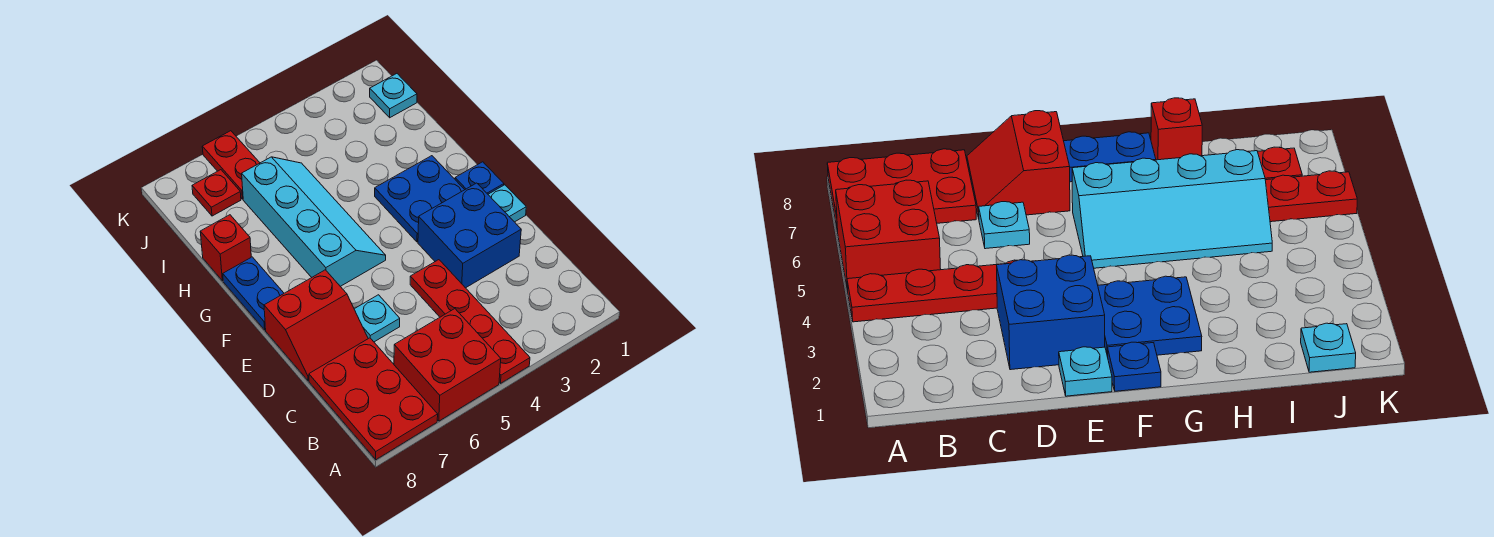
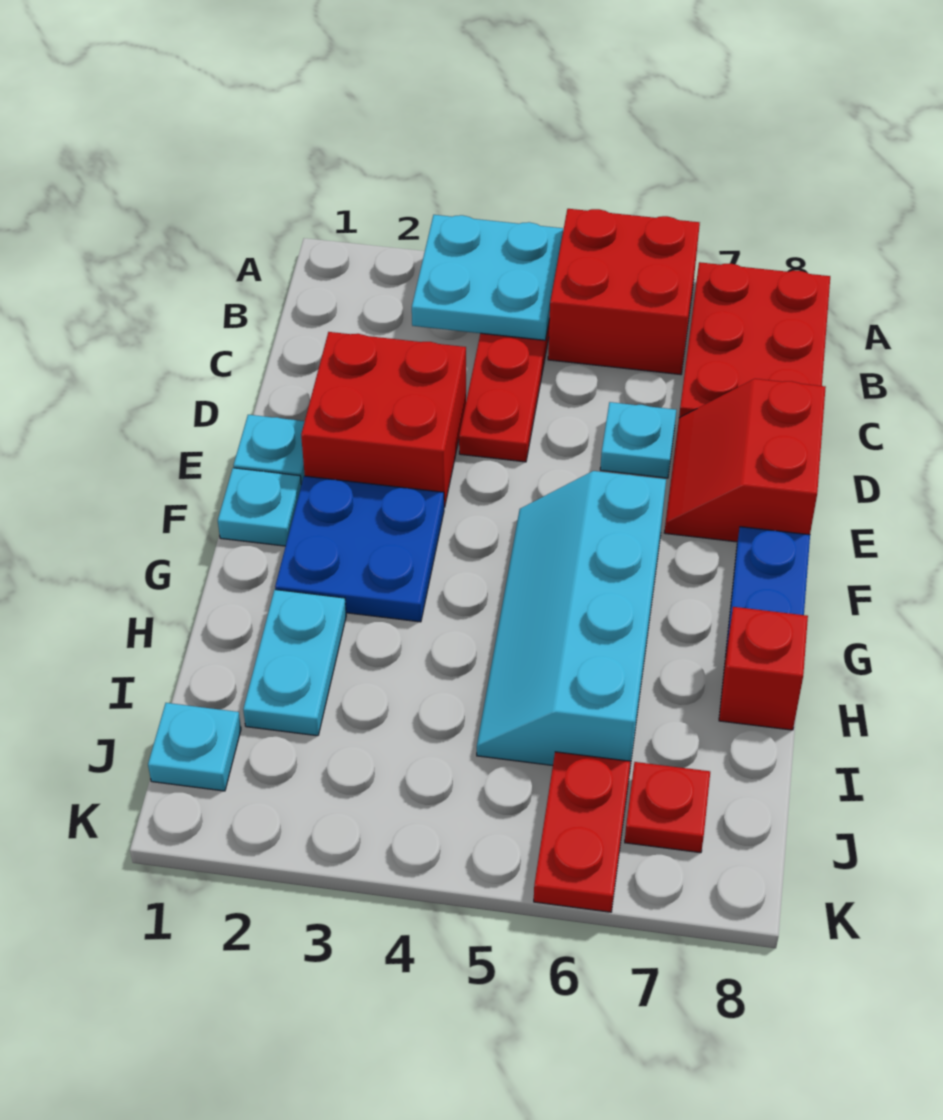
none -> cyan 2x2 plate [412,215,563,340]
blue 2x2 brick [418,183,521,288] -> red 2x2 brick [301,332,466,507]
red 2x2 slope [264,270,368,381] -> red 2x2 slope turned to [664,379,826,542]
blue 1x1 plate [455,162,504,194] -> cyan 1x1 plate [218,468,301,546]
none -> cyan 1x2 plate [243,590,346,736]

